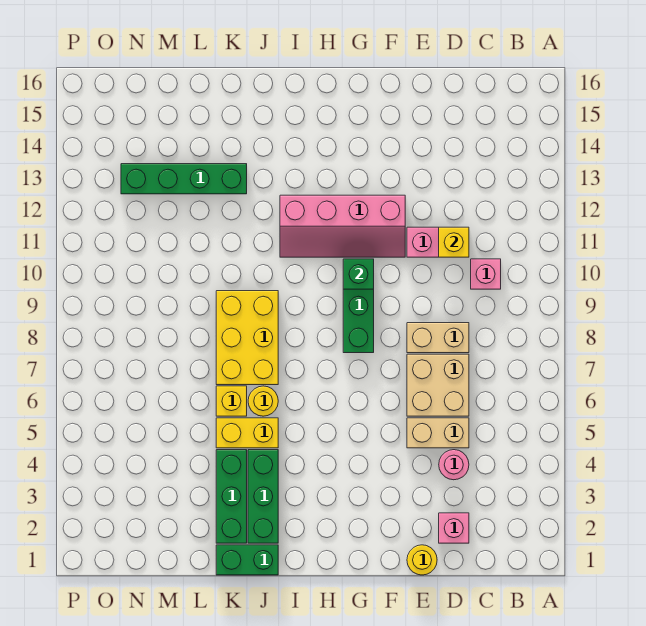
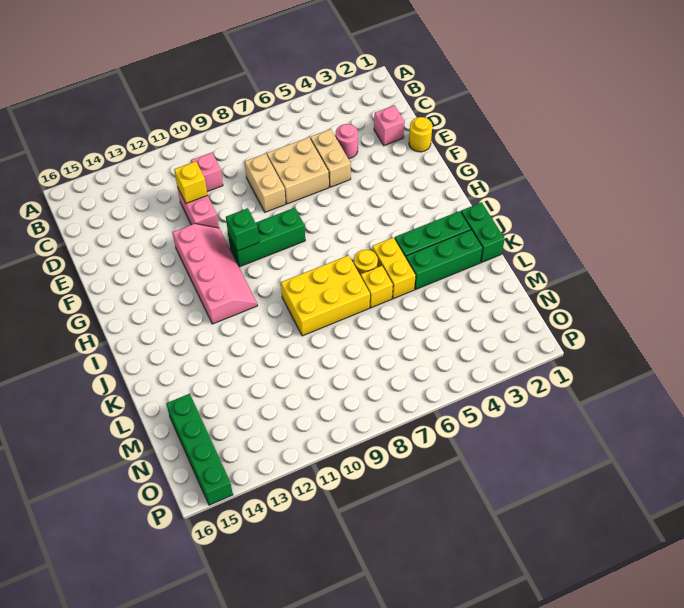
green 1x4 brick [121,164,247,194] -> green 1x4 brick moved to [166,394,233,505]

